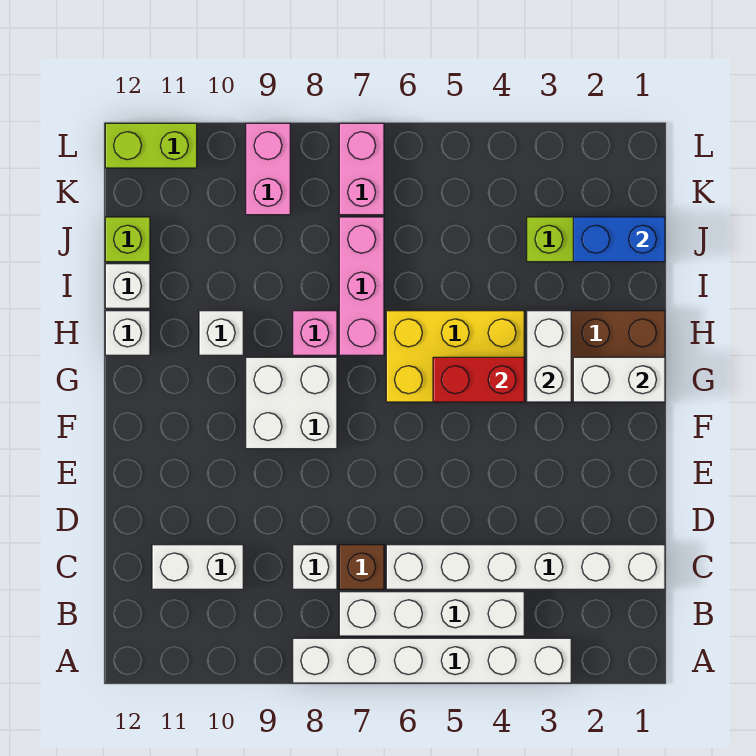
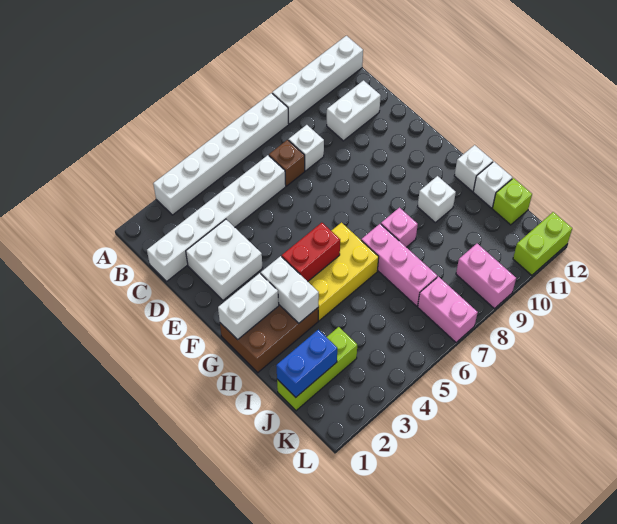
white 1x4 brick [339,592,524,636] -> white 1x4 brick moved to [272,36,363,124]
white 2x2 brick [246,357,337,449] -> white 2x2 brick moved to [186,219,263,300]

